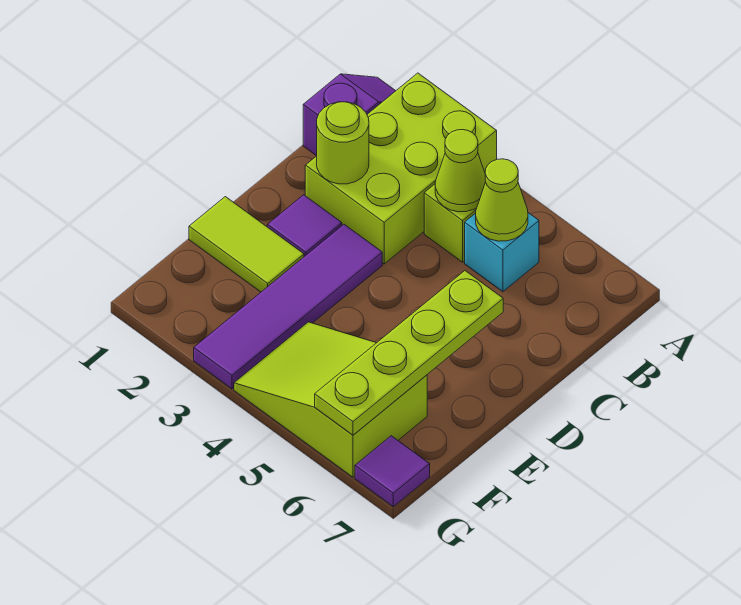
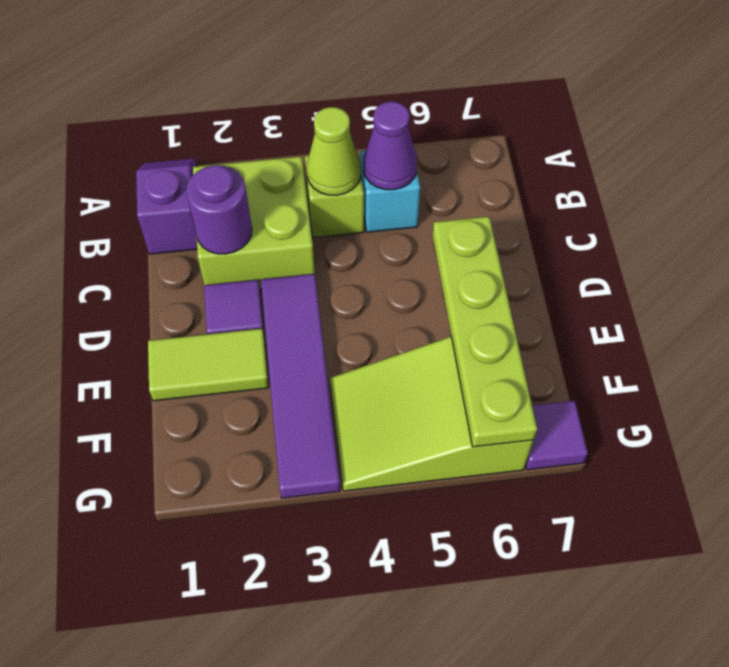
lime 2x3 brick [305,73,497,264] -> lime 2x2 brick [193,156,315,289]
lime 1x1 cone [476,159,528,241] -> purple 1x1 cone [363,102,417,190]
lime 1x1 round brick [317,102,369,184] -> purple 1x1 round brick [186,165,252,254]

